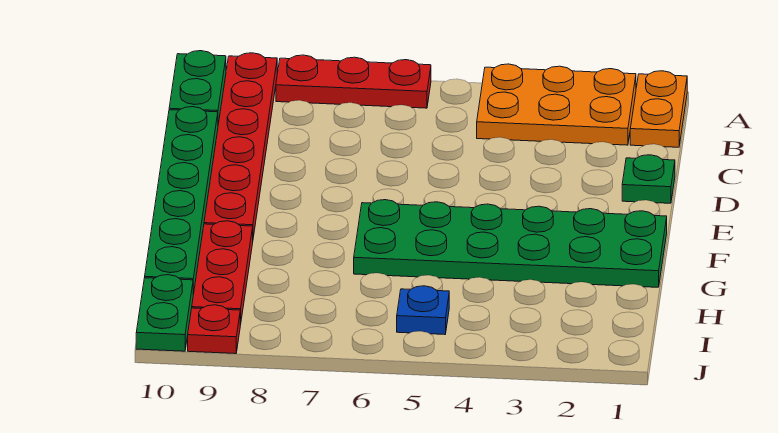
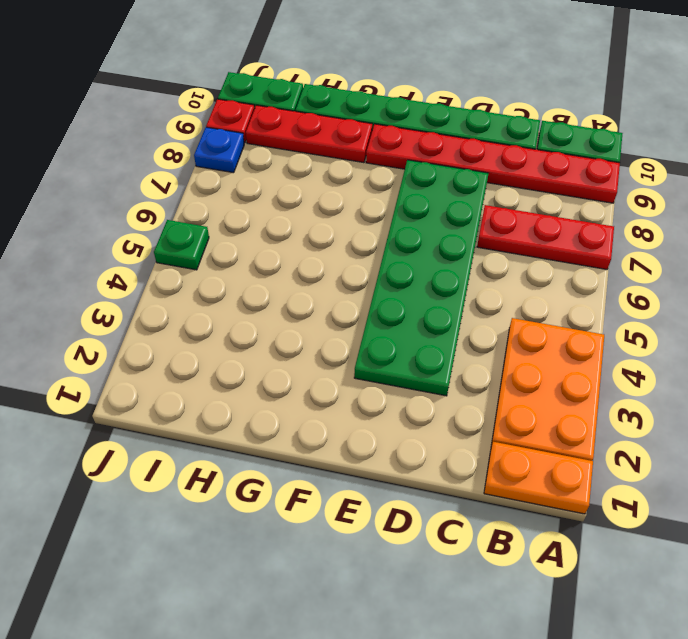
red 1x3 plate [276,55,431,108] -> red 1x3 plate turned to [477,205,614,269]
green 1x1 plate [622,155,675,203] -> green 1x1 plate moved to [154,220,209,270]
green 2x6 plate [354,200,667,287] -> green 2x6 plate moved to [354,160,489,396]
blue 1x1 plate [397,286,449,334] -> blue 1x1 plate moved to [194,127,244,173]

